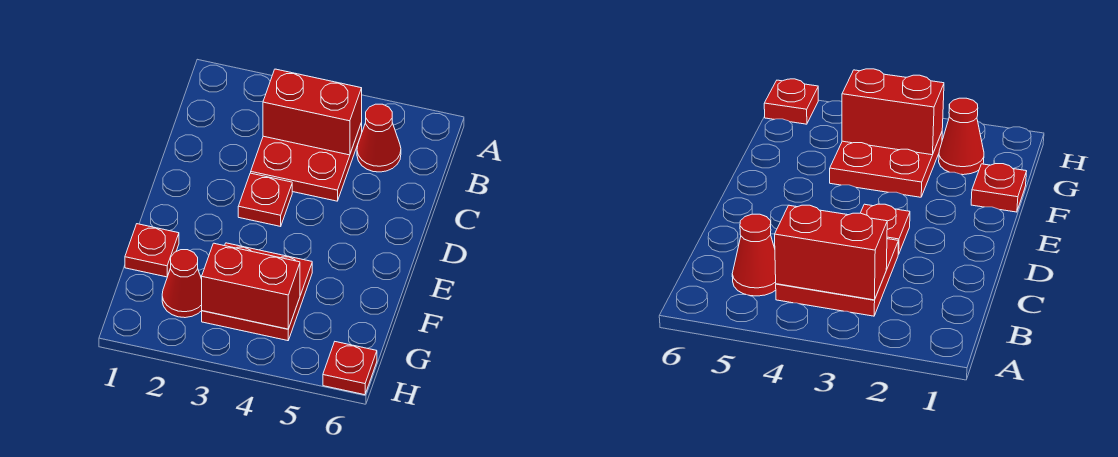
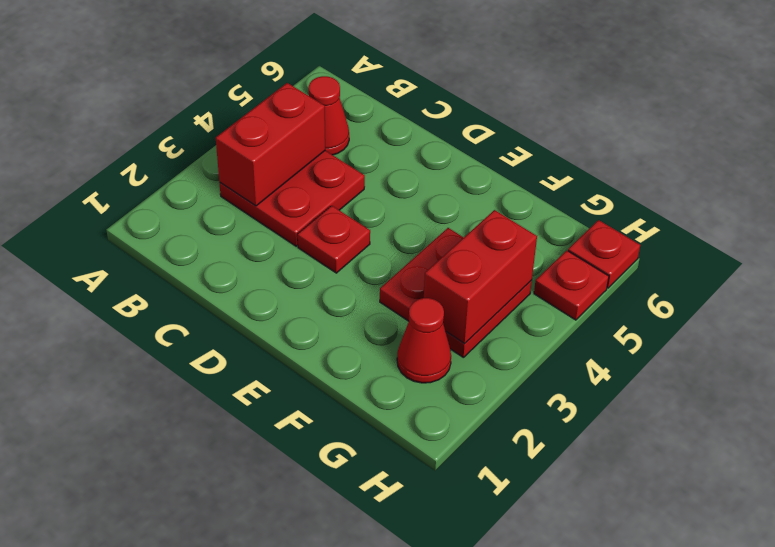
red 1x1 plate [125,224,179,277] -> red 1x1 plate moved to [534,250,609,320]

